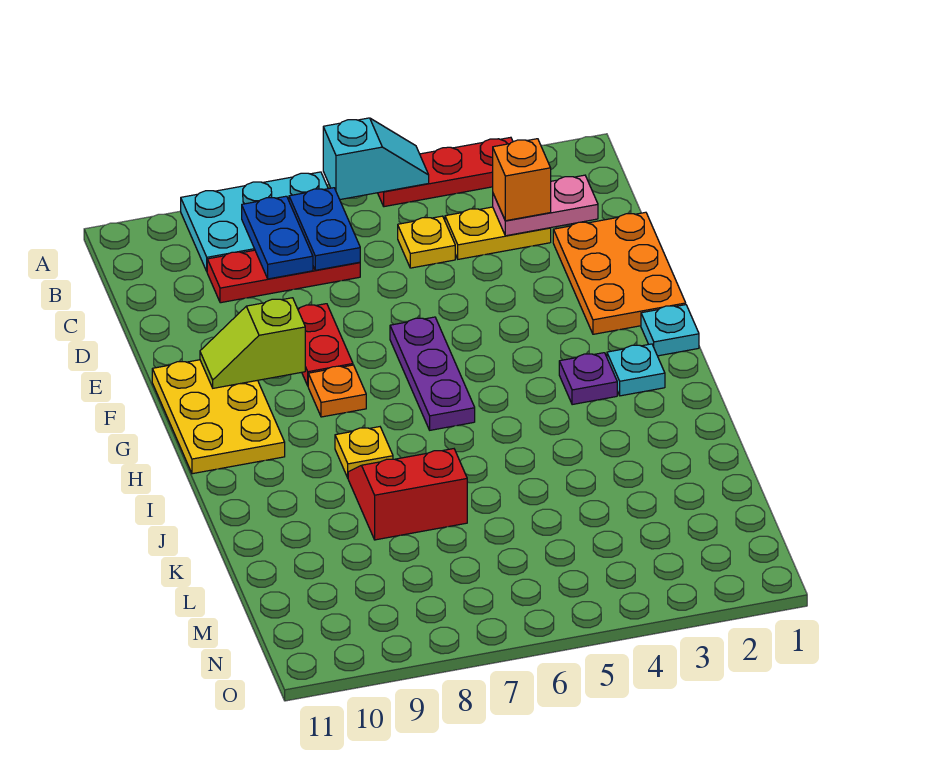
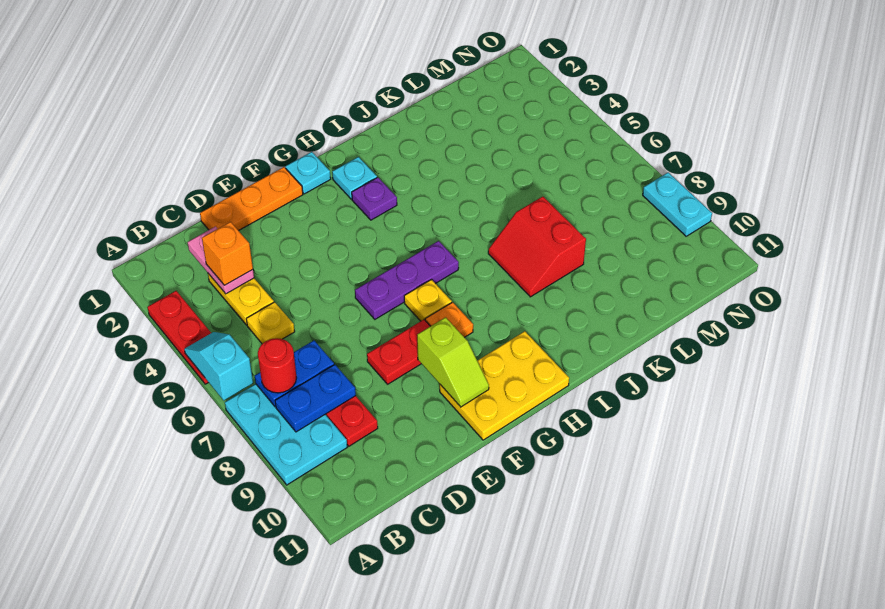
none -> red 1x1 round brick [258,338,297,393]
orange 2x3 plate [553,212,686,334] -> orange 1x3 plate [200,167,303,231]
yellow 1x1 plate [335,427,393,478] -> yellow 1x1 plate moved to [404,280,452,321]
none -> cyan 1x2 plate [643,173,712,236]

